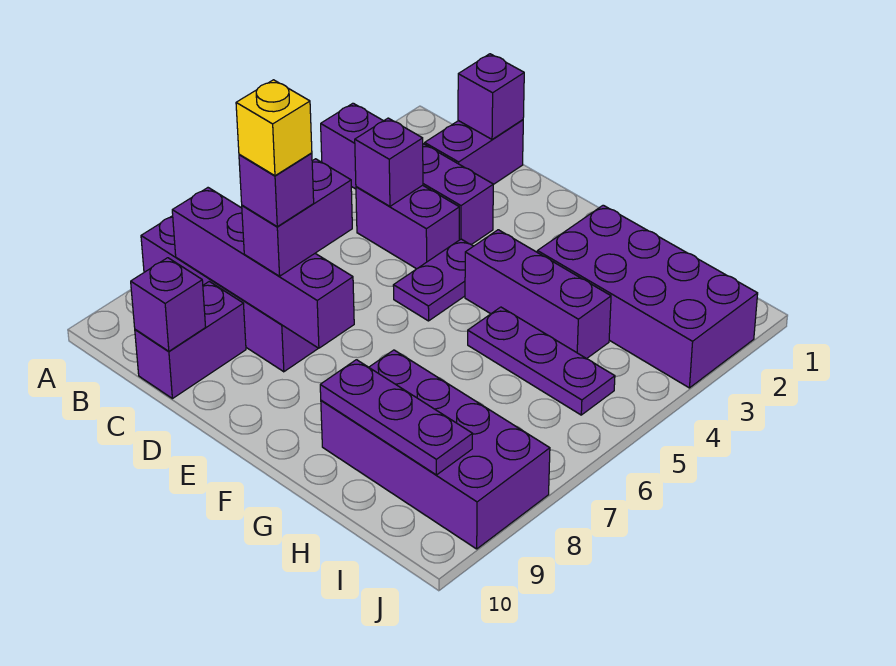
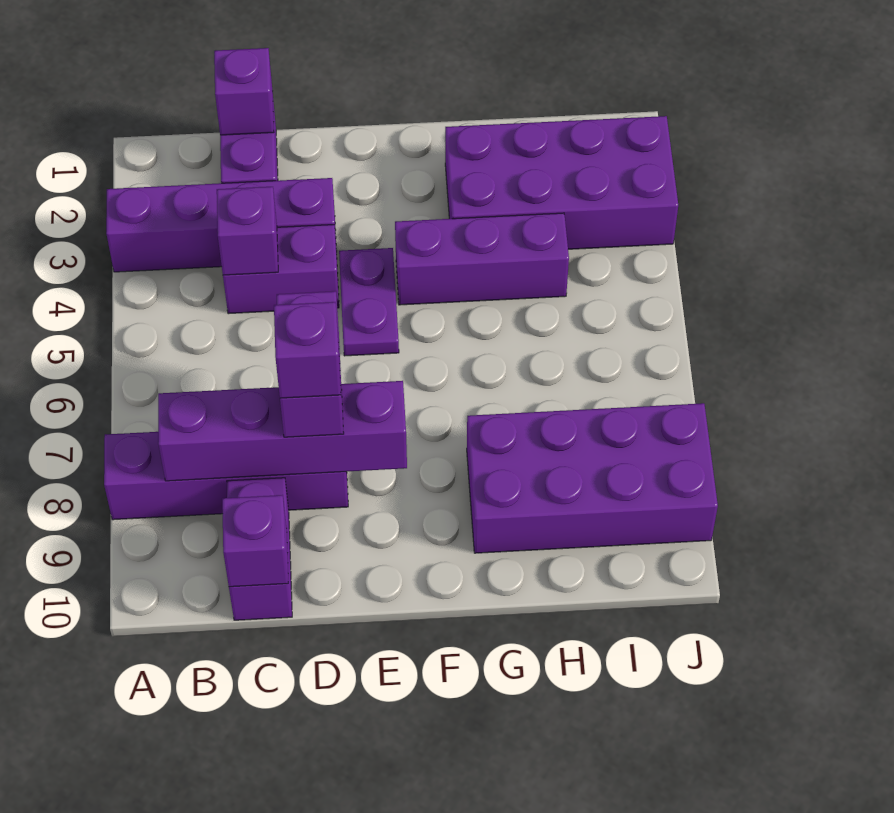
yellow 1x1 brick [236,80,312,176] -> none
purple 1x3 plate [468,307,615,415] -> none
purple 1x3 plate [320,360,473,475] -> none

